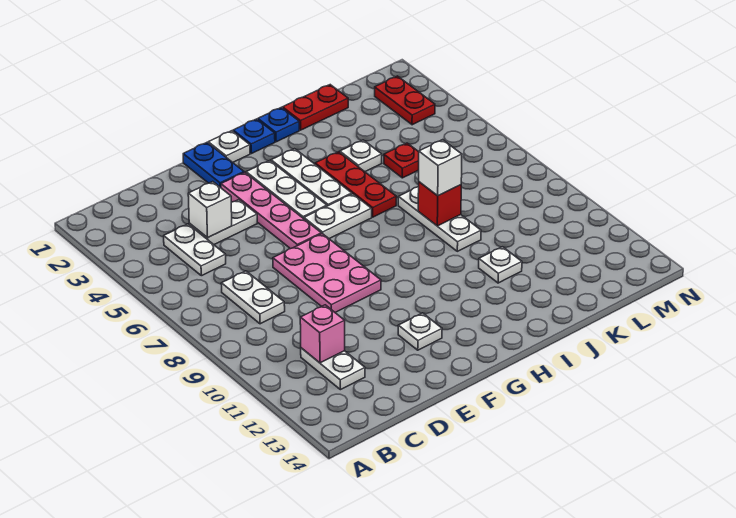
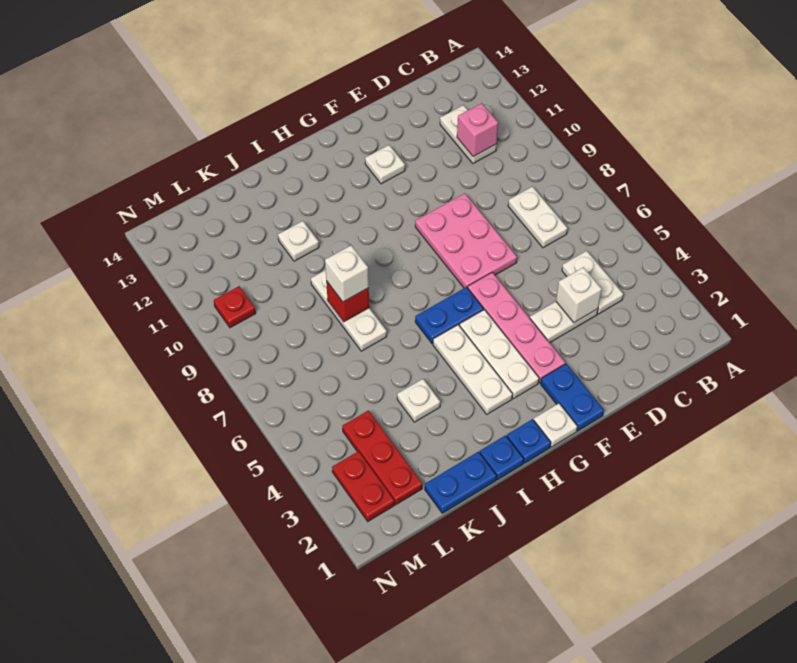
white 1x2 plate [304,194,372,239] -> blue 1x2 plate [415,287,484,344]
red 1x3 plate [315,152,396,217] -> red 1x3 plate moved to [342,410,422,504]
red 1x2 plate [283,85,348,130] -> blue 1x2 plate [425,452,497,513]
red 1x1 plate [384,143,419,178] -> red 1x1 plate moved to [214,286,256,328]

